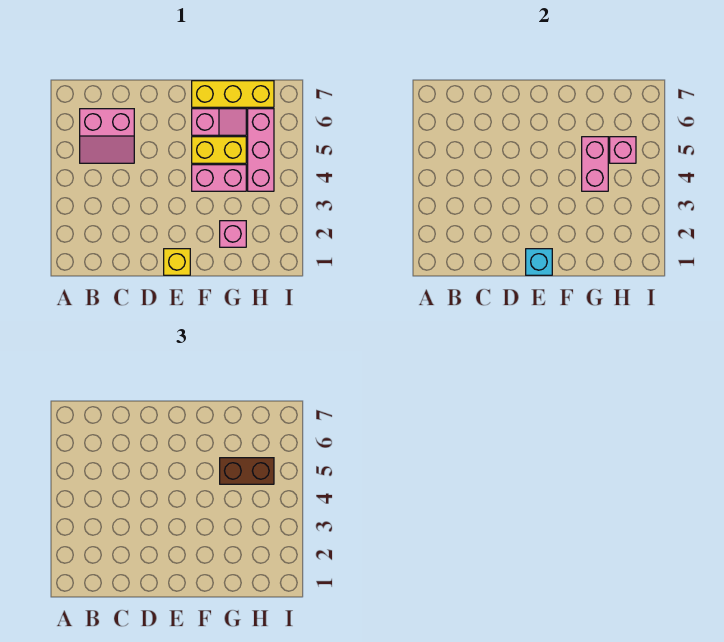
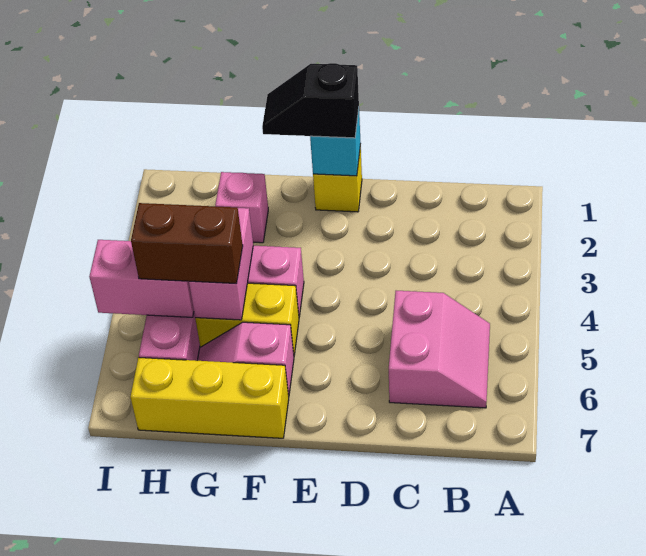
pink 2x2 slope [80,109,134,163] -> pink 2x2 slope turned to [389,291,490,408]
none -> black 1x2 slope [262,63,359,138]
pink 1x1 brick [610,137,636,163] -> pink 1x2 brick [89,240,194,317]

